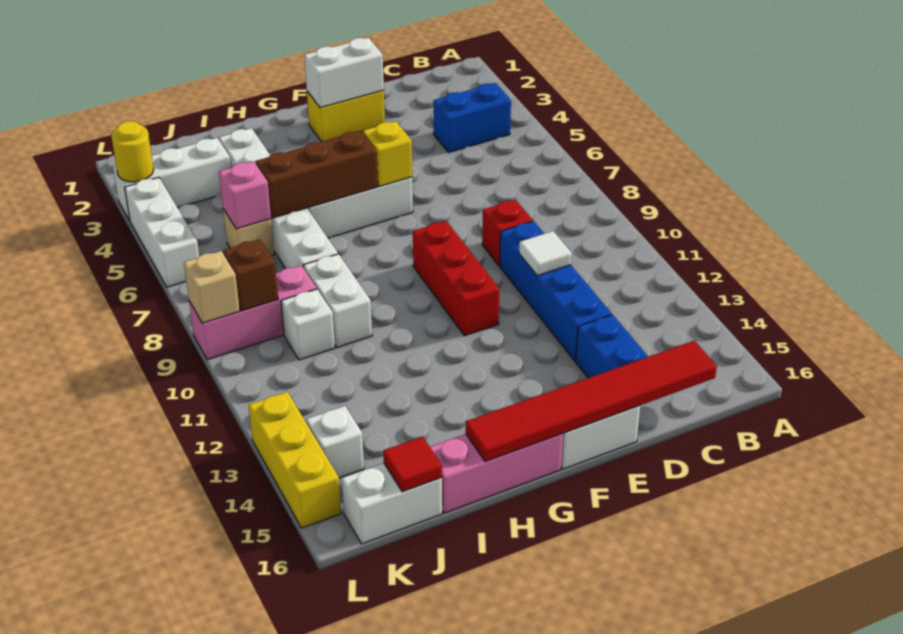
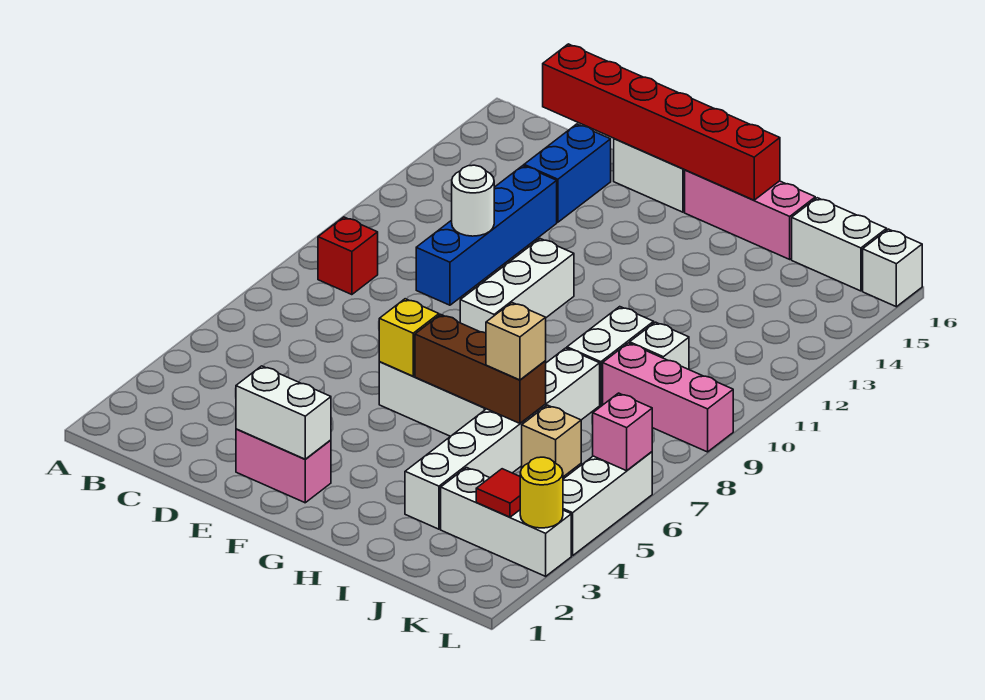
blue 1x2 brick [433,83,511,152] -> none
red 1x6 tile [466,341,717,462] -> red 1x6 brick [543,44,780,200]
red 1x1 brick [482,200,533,266] -> red 1x1 brick moved to [318,217,378,295]
white 1x1 tile [519,231,572,276] -> white 1x1 round brick [452,165,494,236]
yellow 1x2 brick [307,90,385,142] -> pink 1x2 brick [236,429,331,503]
red 1x3 brick [413,221,499,336] -> white 1x3 brick [460,239,574,333]
pink 1x1 brick [219,161,271,229] -> pink 1x1 brick moved to [593,393,652,471]
red 1x1 tile [383,437,442,492] -> red 1x1 tile moved to [476,469,520,517]
brown 1x1 brick [223,239,278,311] -> none
white 1x1 brick [306,406,364,478] -> white 1x1 brick moved to [863,229,922,307]
tan 1x1 brick [184,251,240,323] -> tan 1x1 brick moved to [486,303,546,380]
yellow 1x3 brick [249,392,341,528] -> none

